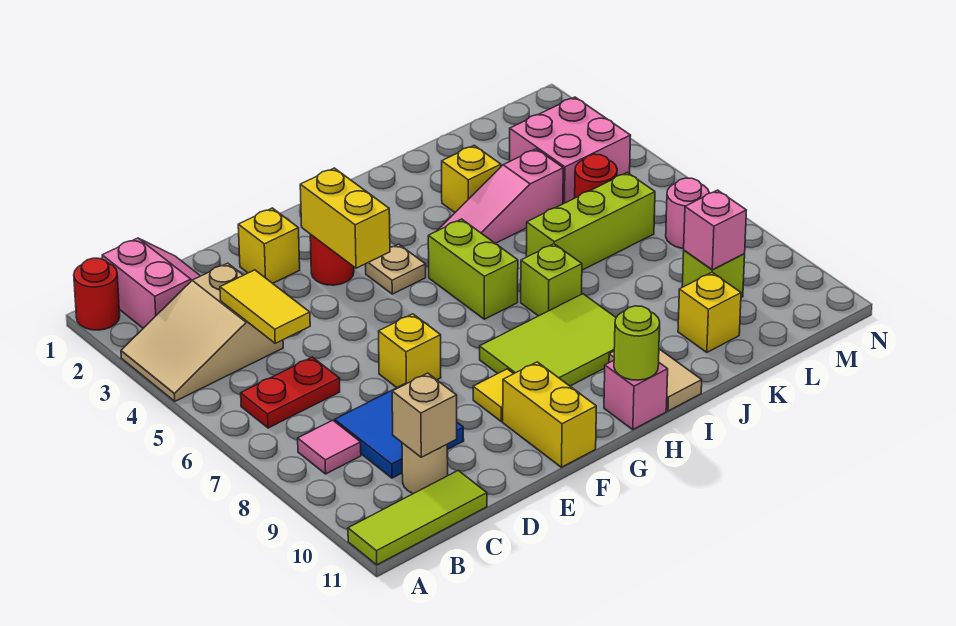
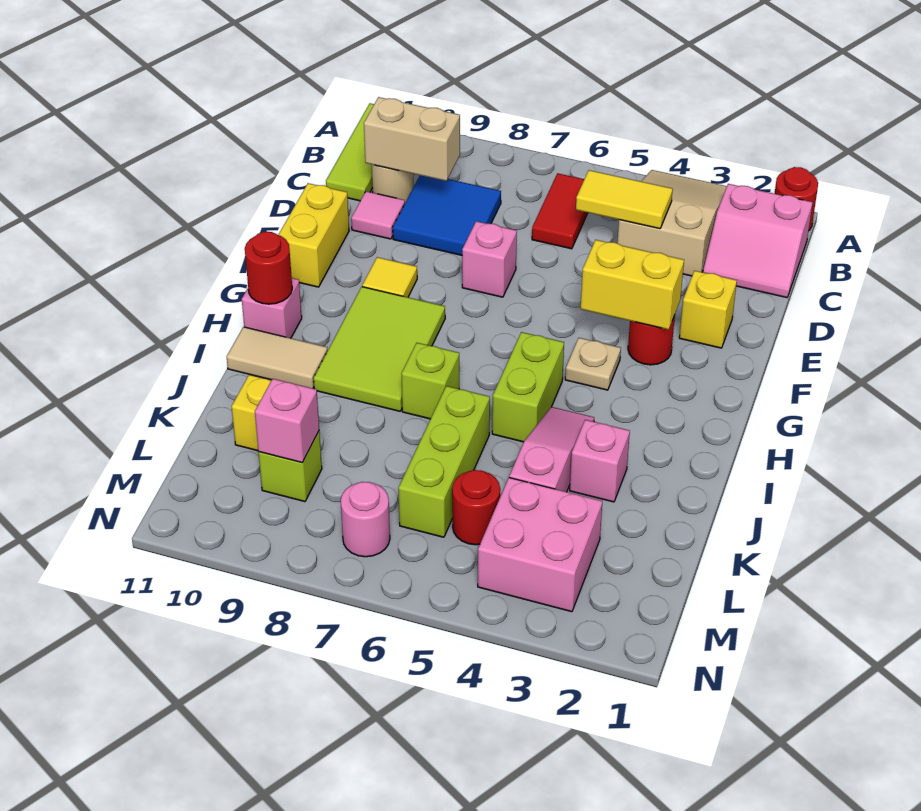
red 1x2 plate [241,357,340,428] -> red 1x2 tile [532,173,588,249]
pink 1x1 tile [298,420,361,474] -> pink 1x1 tile moved to [351,191,405,239]
tan 1x1 brick [392,373,457,457] -> tan 1x2 brick [364,97,460,181]
yellow 1x1 brick [379,314,441,387] -> pink 1x1 brick [462,221,517,297]
yellow 1x2 brick [503,362,596,467] -> yellow 1x2 brick turned to [278,183,349,287]
lime 1x2 brick [428,219,518,319] -> lime 1x2 brick turned to [492,332,564,442]
lime 1x1 round brick [614,306,660,380] -> red 1x1 round brick [245,232,292,304]
yellow 1x1 brick [442,145,501,212] -> pink 1x1 brick [570,420,630,502]

